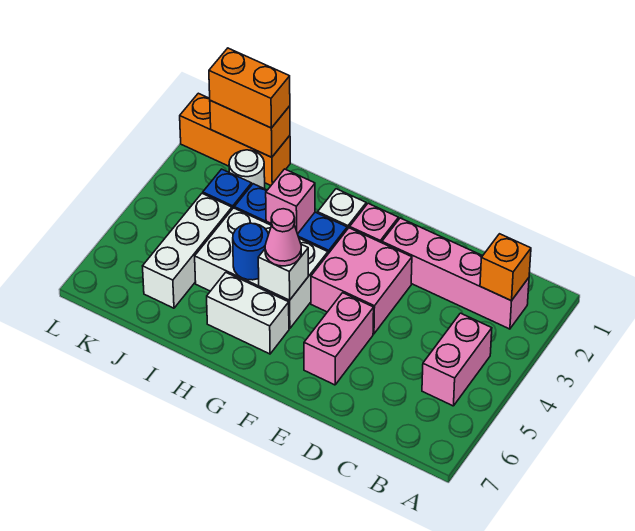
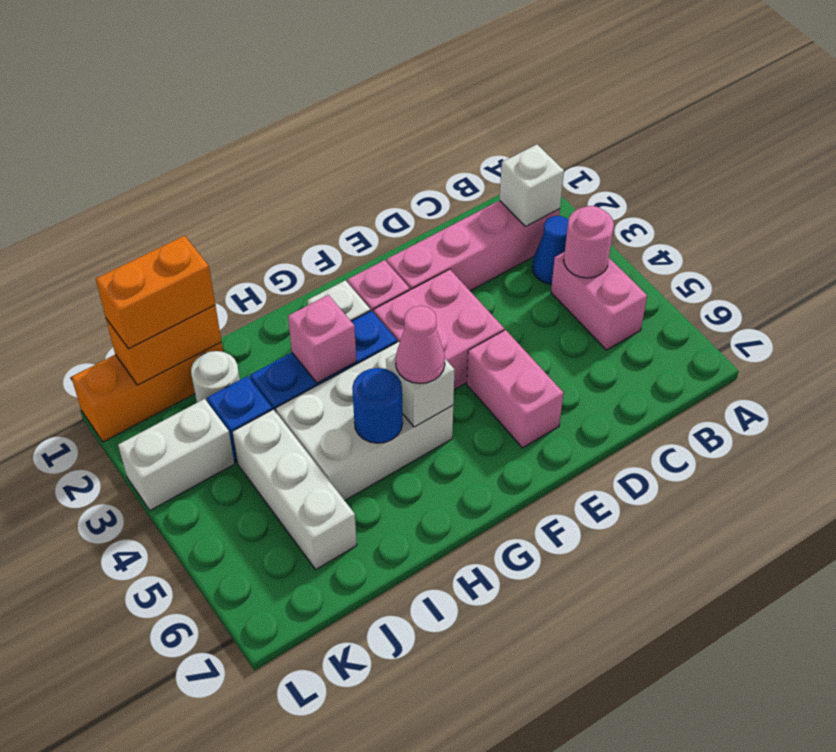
orange 1x1 brick [480,234,531,301] -> white 1x1 brick [499,145,564,227]
none -> blue 1x1 cone [532,216,569,284]
none -> pink 1x1 round brick [564,206,614,278]
white 1x2 brick [207,272,289,354] -> white 1x2 brick moved to [118,399,235,510]

